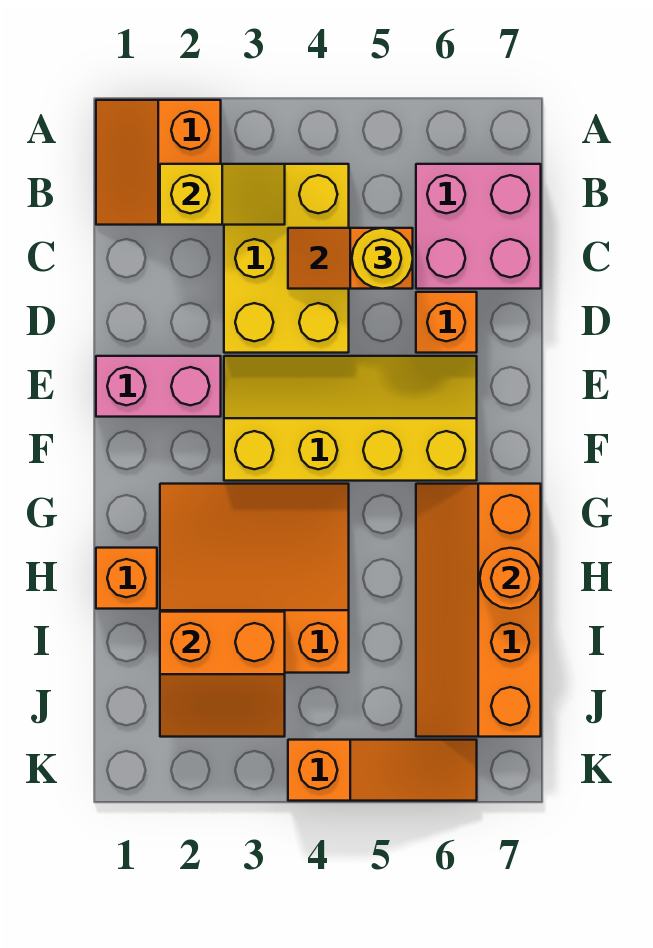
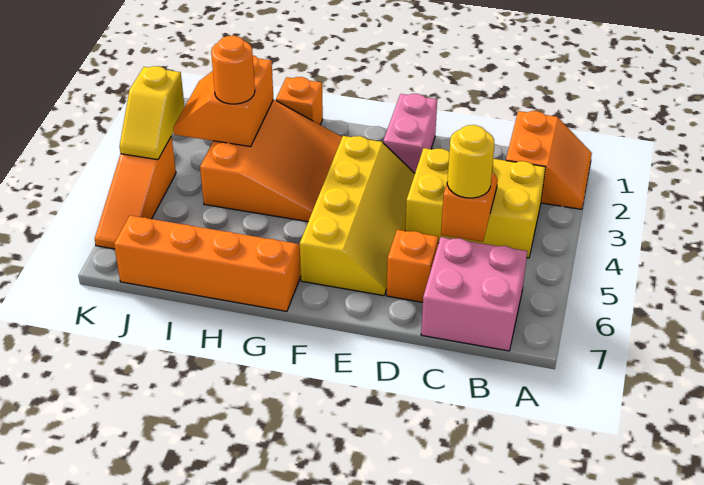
orange 2x2 slope [96,100,221,225] -> orange 2x2 slope turned to [506,111,592,209]
yellow 1x2 slope [160,164,285,225] -> yellow 1x2 slope moved to [119,66,184,160]
orange 1x1 round brick [480,548,541,609] -> orange 1x1 round brick moved to [211,36,255,104]

